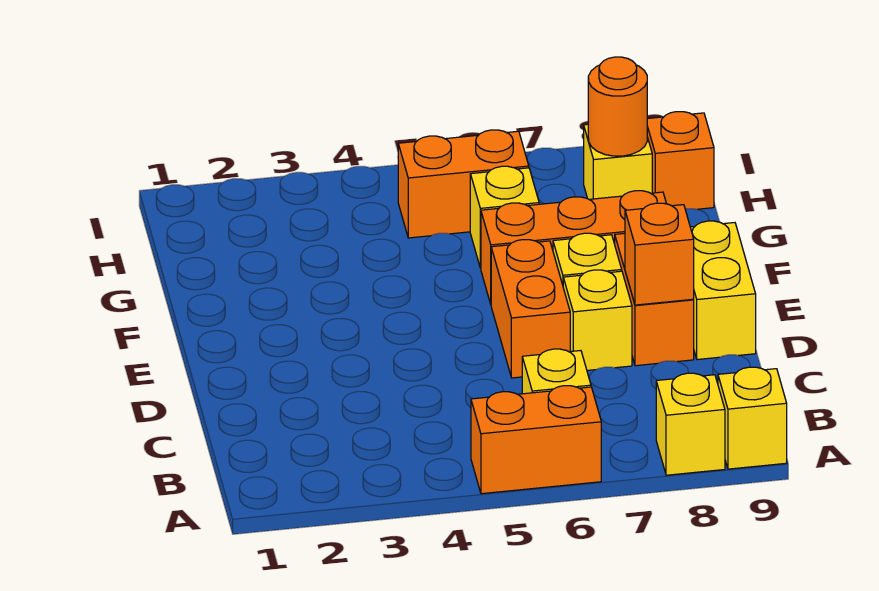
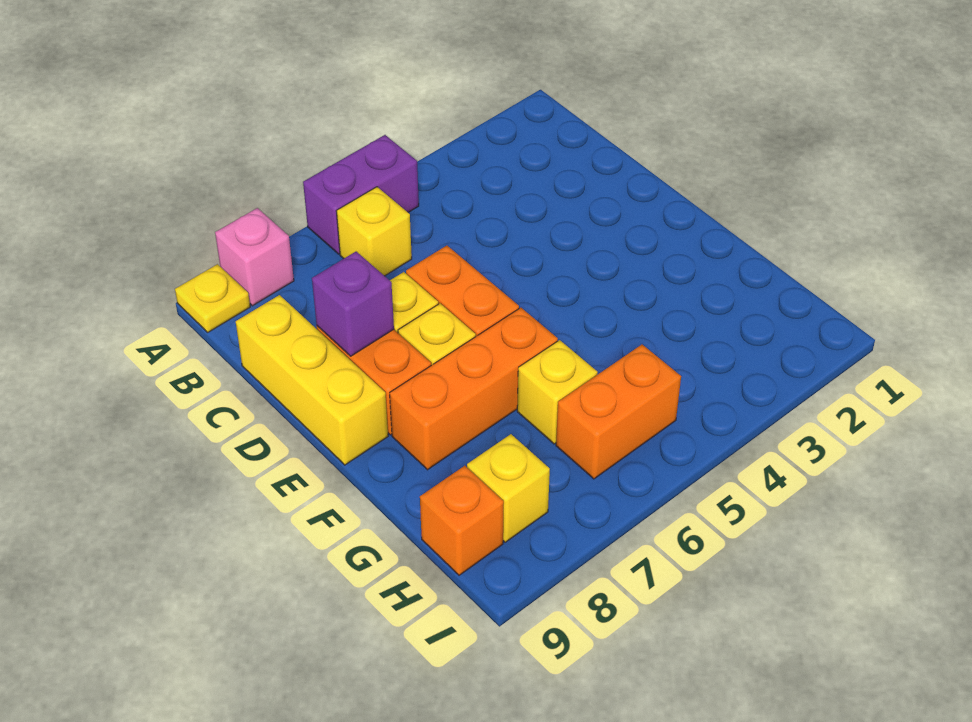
orange 1x2 brick [471,386,601,494] -> purple 1x2 brick [303,135,419,254]
yellow 1x1 brick [656,373,725,475] -> pink 1x1 brick [215,208,294,306]
yellow 1x1 brick [718,367,787,469] -> yellow 1x1 plate [175,264,250,332]
orange 1x1 brick [625,203,694,305] -> purple 1x1 brick [312,252,394,356]
yellow 1x2 brick [690,221,756,360] -> yellow 1x3 brick [236,295,388,465]
orange 1x1 round brick [588,57,647,156] -> none

